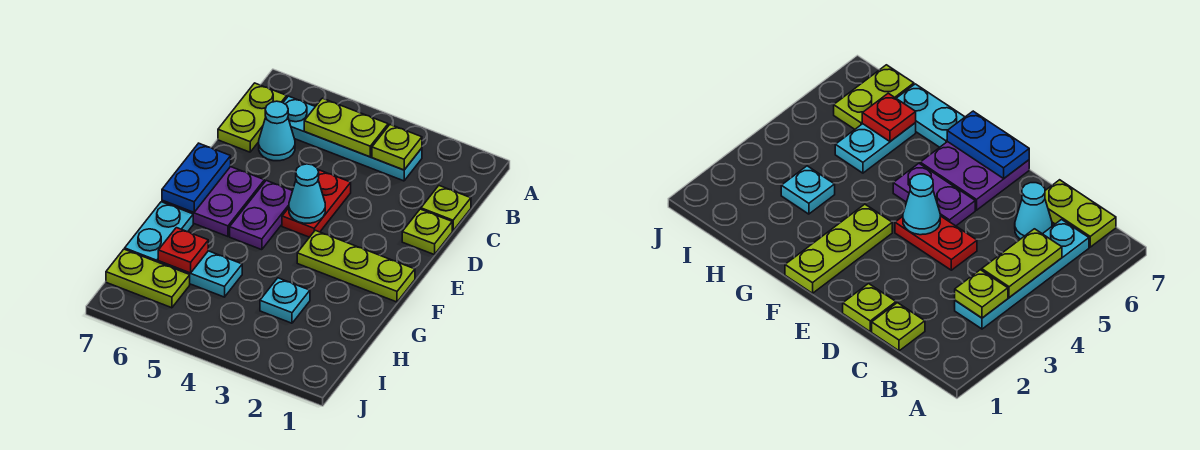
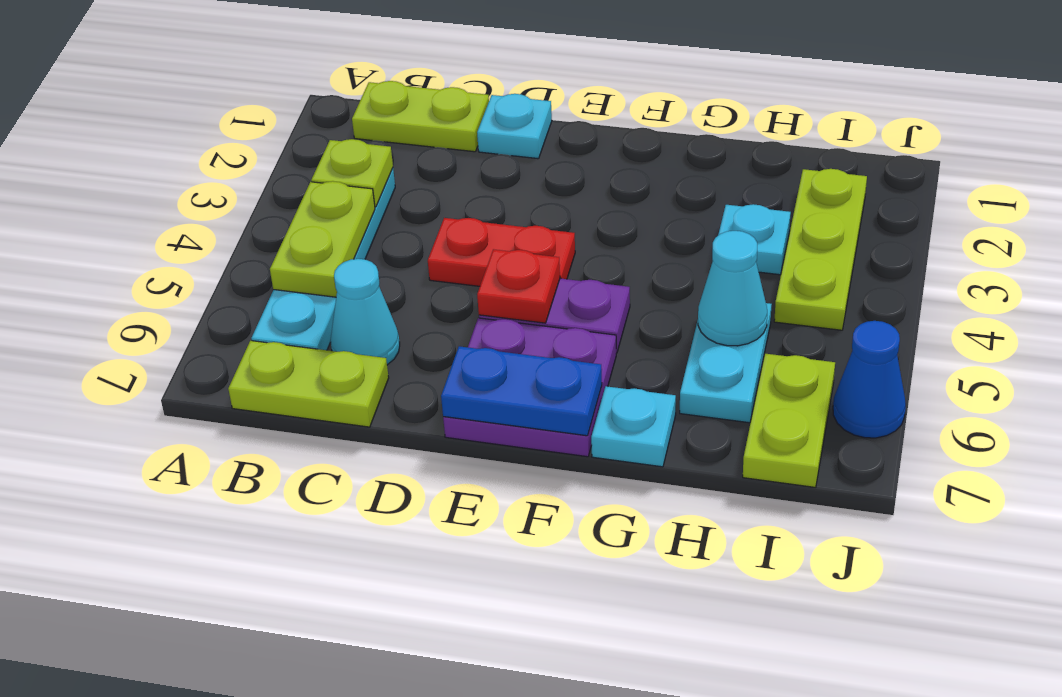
lime 1x1 plate [421,186,471,231] -> lime 1x2 plate [352,81,489,152]
lime 1x1 plate [402,209,452,255] -> cyan 1x1 plate [477,94,552,159]
cyan 1x1 cone [289,164,325,223] -> cyan 1x1 cone moved to [698,231,767,346]
lime 1x3 plate [297,230,415,302] -> lime 1x3 plate moved to [774,169,867,330]
cyan 1x2 plate [125,202,193,262] -> cyan 1x1 plate [591,386,676,467]
red 1x1 plate [158,228,208,273] -> red 1x1 plate moved to [477,249,560,323]
none -> blue 1x1 cone [833,321,906,438]

